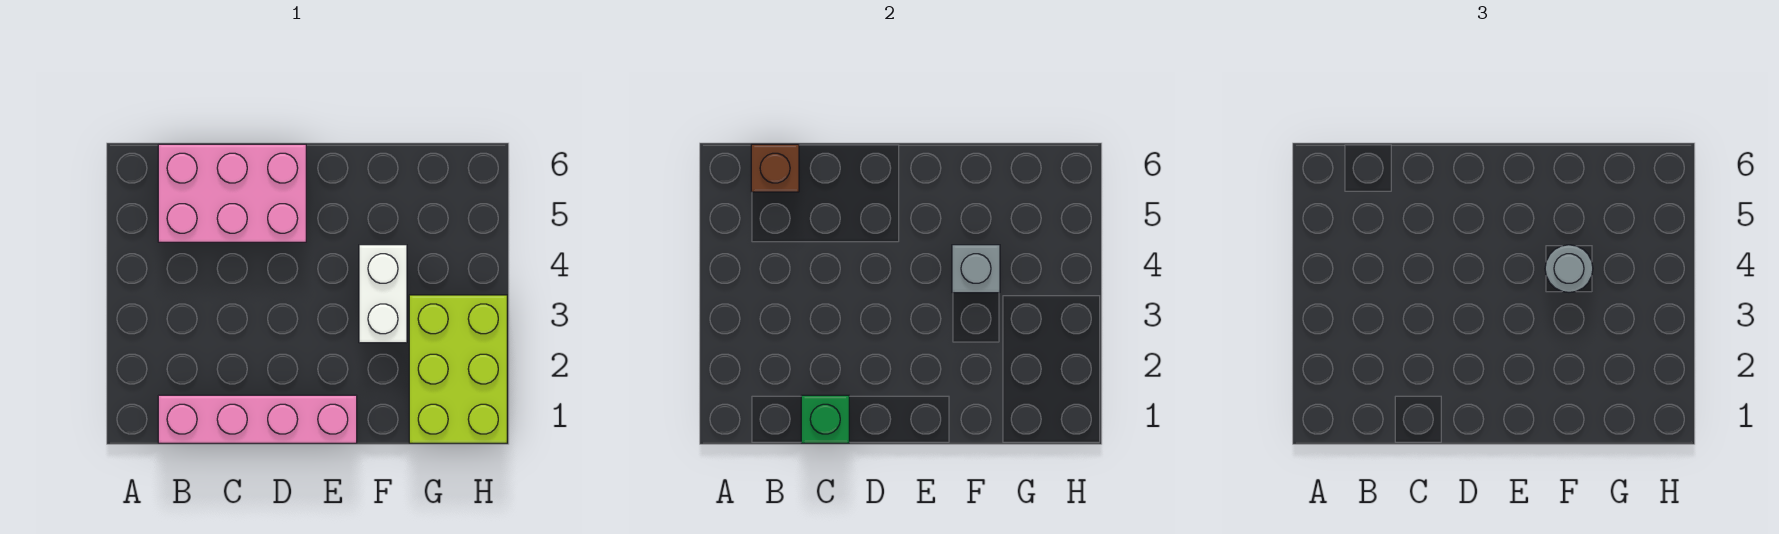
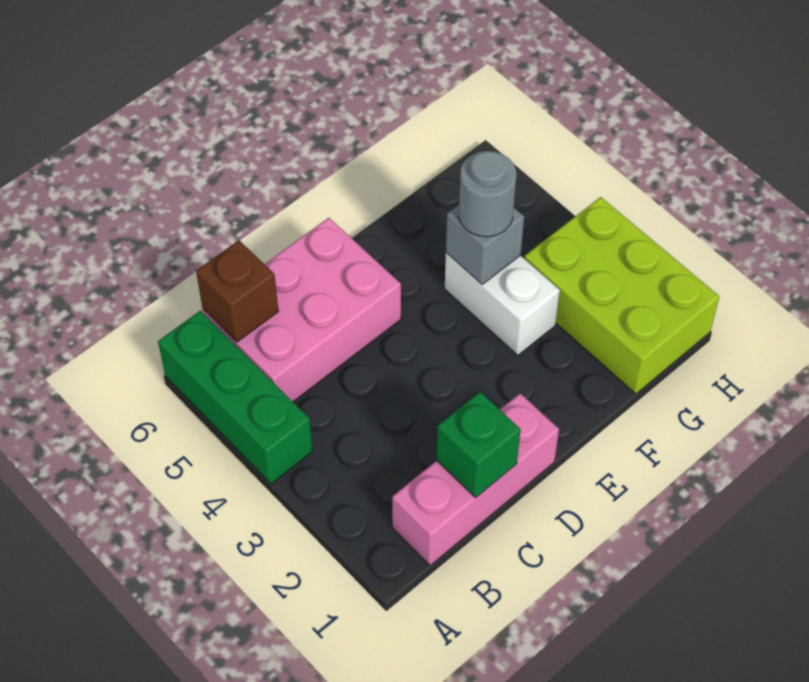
none -> green 1x3 brick [158,311,312,484]
pink 1x4 brick [158,395,357,443] -> pink 1x3 brick [392,393,559,565]

